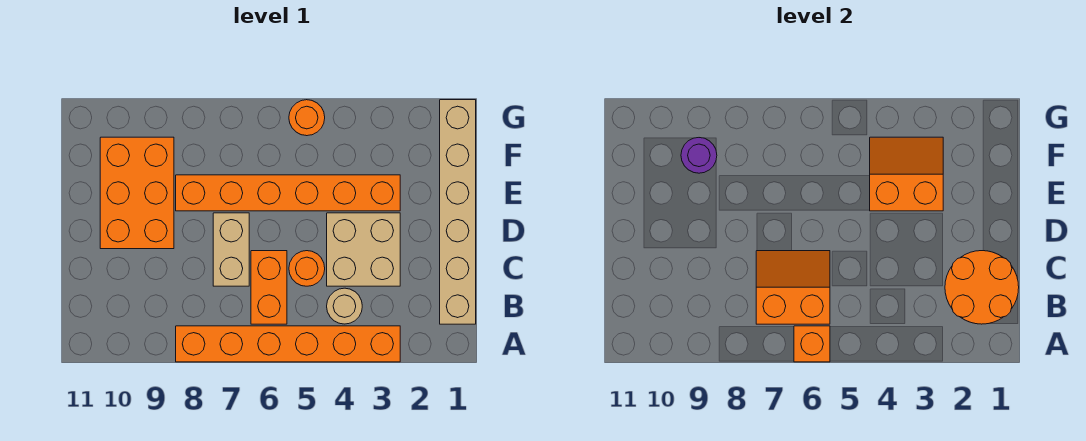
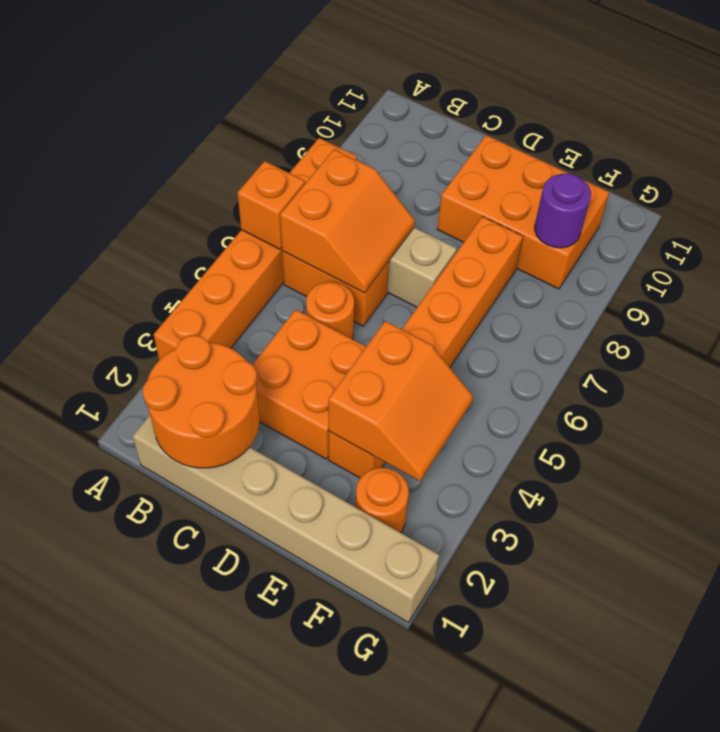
tan 1x1 round brick [327,288,362,324] -> none
tan 2x2 brick [327,213,400,286] -> orange 2x2 brick [252,310,366,459]
orange 1x1 round brick [289,100,325,136] -> orange 1x1 round brick moved to [356,468,409,533]

